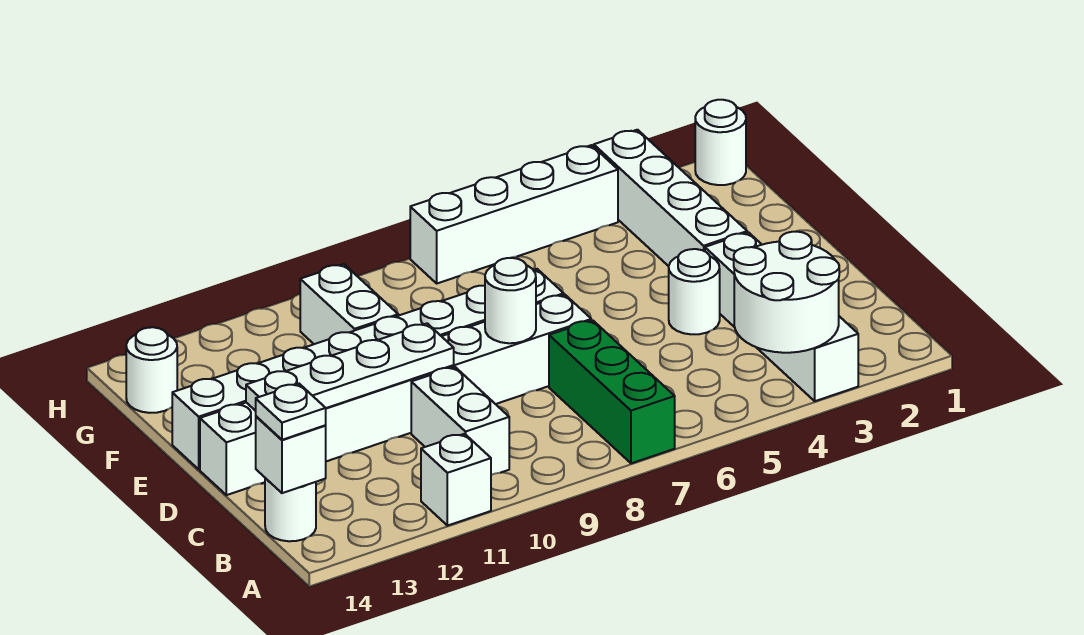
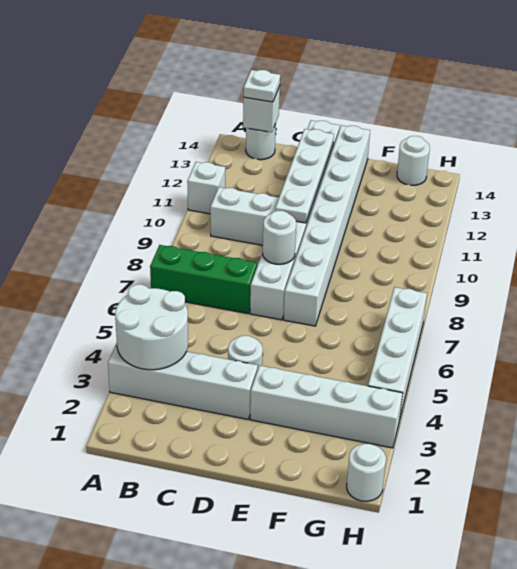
white 1x2 brick [300,264,398,344] -> none

